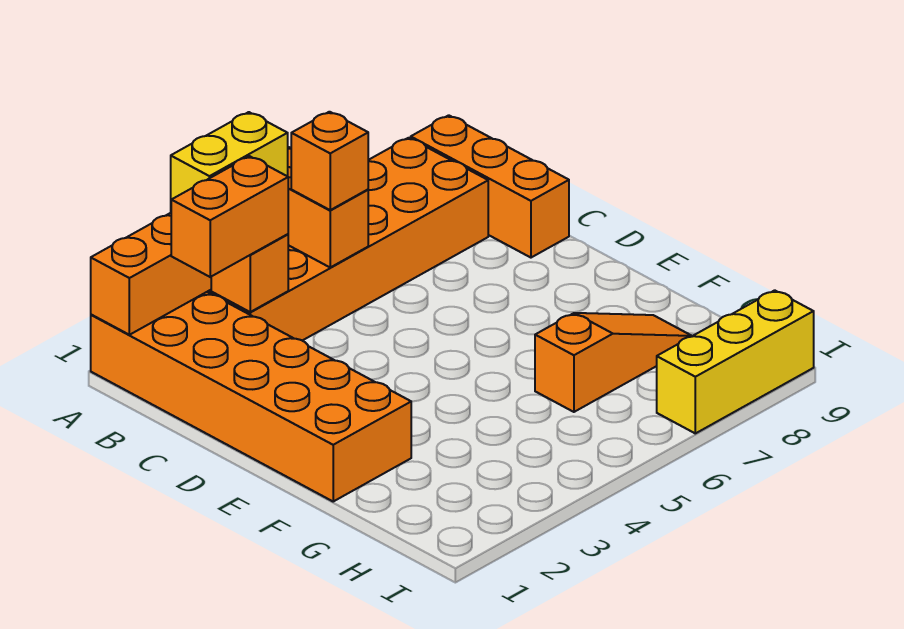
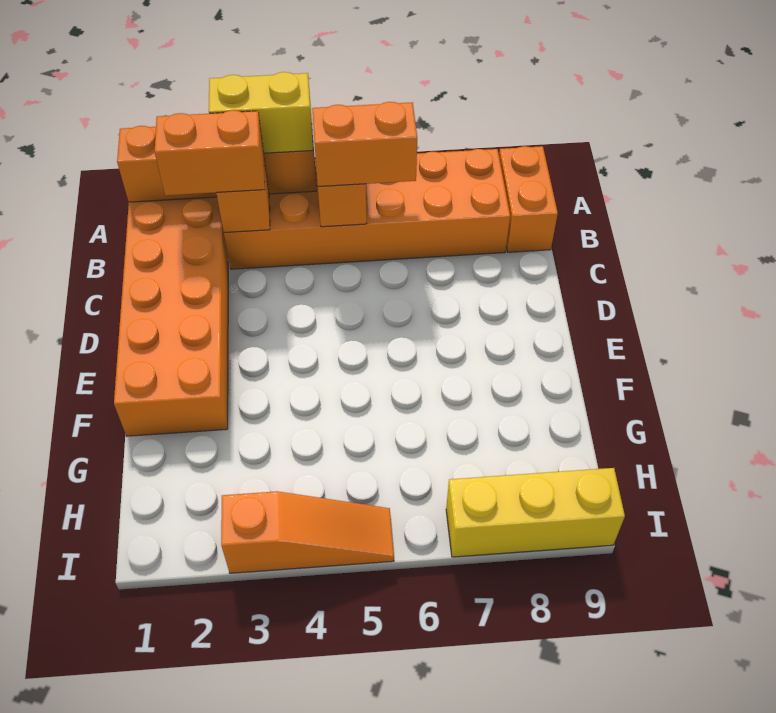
orange 1x3 brick [411,115,569,258] -> orange 1x2 brick [499,146,558,252]
orange 1x1 brick [291,112,368,210] -> orange 1x2 brick [312,102,417,187]
orange 1x3 slope [535,313,692,412] -> orange 1x3 slope moved to [221,491,394,573]

